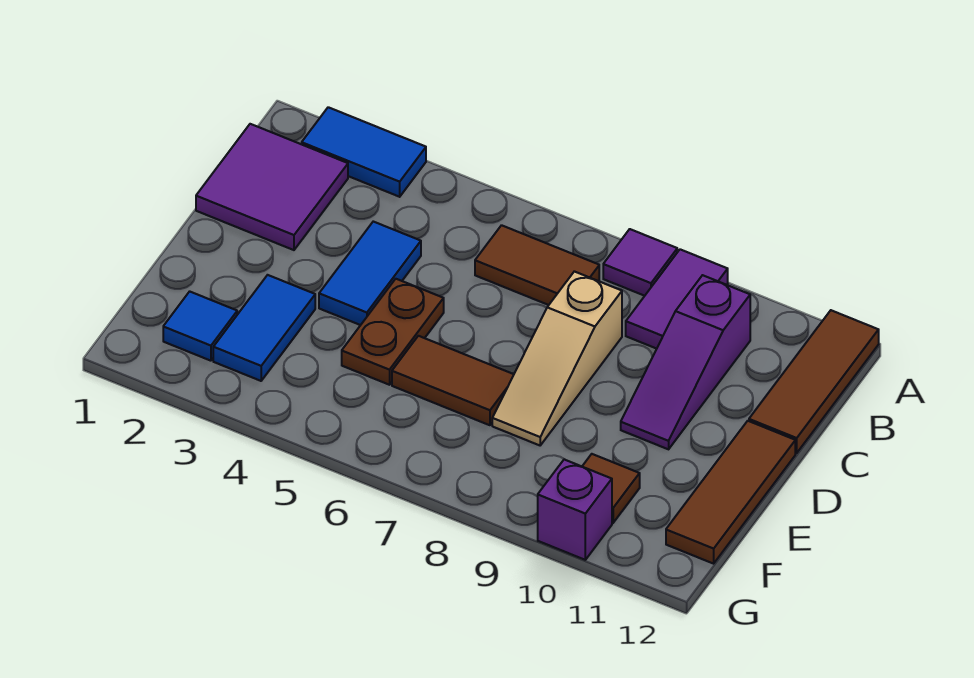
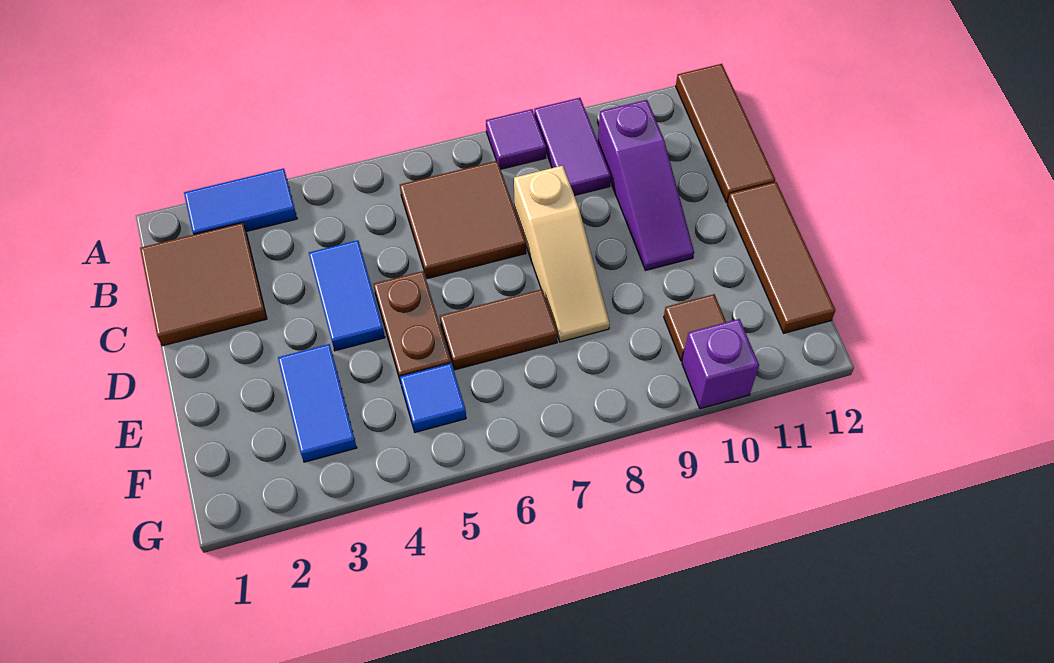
purple 2x2 tile [196,124,348,250] -> brown 2x2 tile [140,223,267,346]
brown 1x2 tile [475,225,599,305] -> brown 2x2 tile [400,161,526,279]
blue 1x1 tile [163,291,237,361] -> blue 1x1 tile moved to [400,363,466,432]

